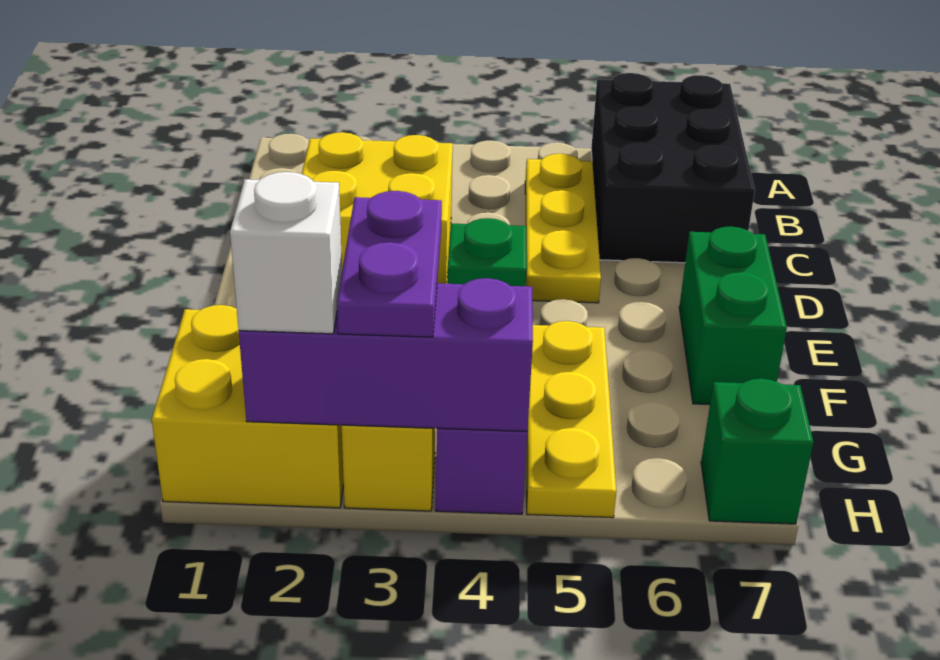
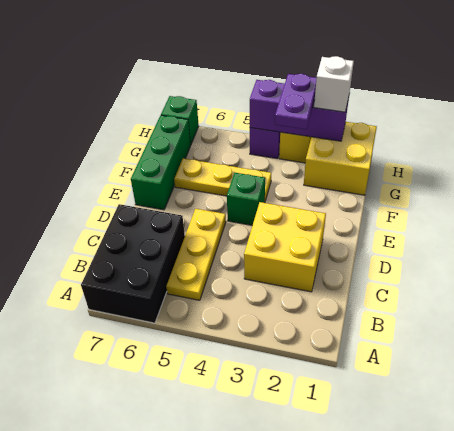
green 1x2 brick [679,226,787,405] -> green 1x3 brick [131,115,191,210]
yellow 1x3 plate [527,321,616,518] -> yellow 1x3 plate turned to [174,158,271,201]

